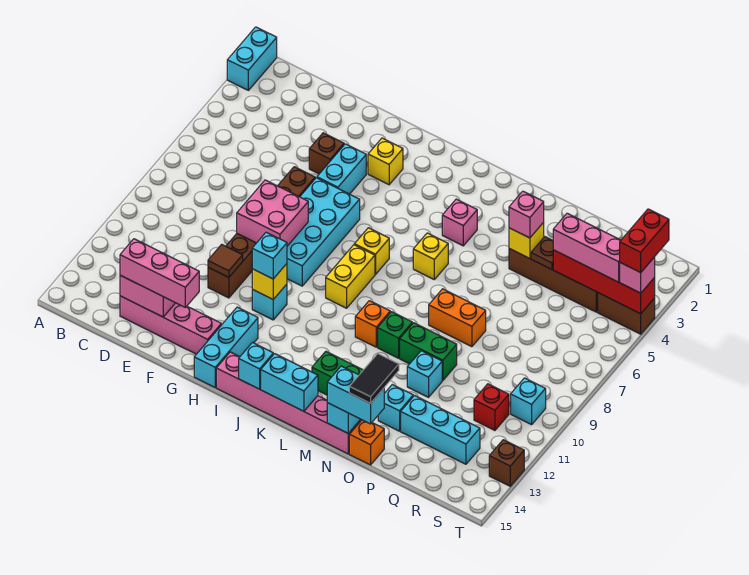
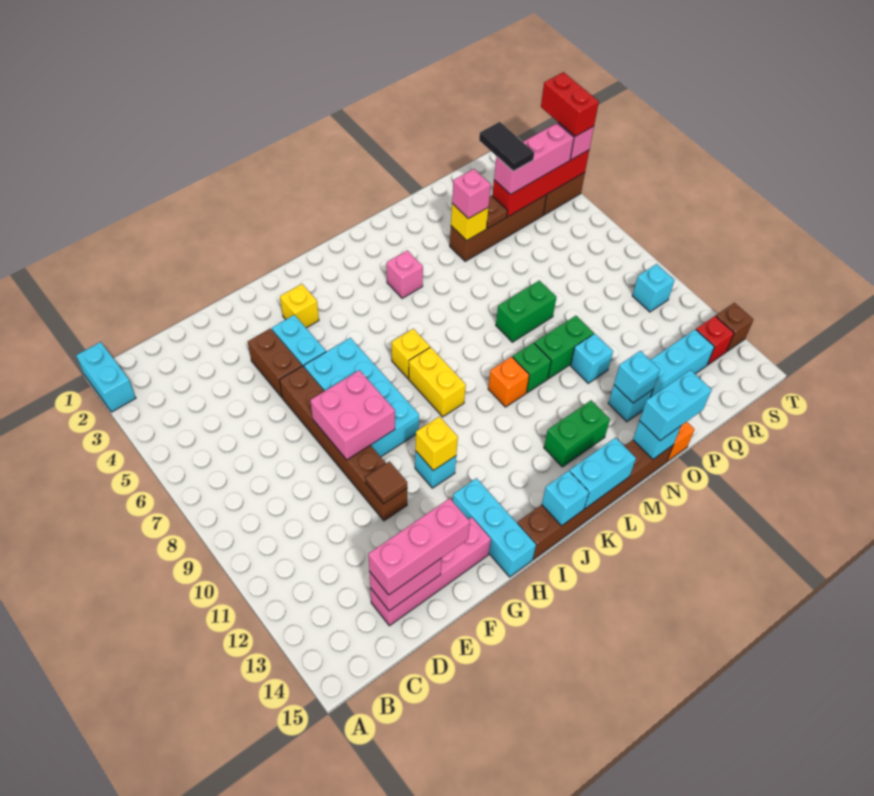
brown 1x1 brick [309,133,344,174] -> brown 1x2 brick [248,328,302,397]
cyan 1x1 brick [252,232,287,279] -> cyan 1x1 brick moved to [614,351,660,403]
pink 1x6 brick [216,352,361,454] -> brown 1x6 brick [517,440,673,559]
yellow 1x1 brick [413,233,448,279] -> none
orange 1x2 brick [429,289,486,347] -> green 1x2 brick [496,280,556,342]
black 1x2 tile [349,354,399,403] -> black 1x2 tile moved to [479,122,534,171]
red 1x1 brick [474,384,509,430] -> red 1x1 brick moved to [696,316,734,365]

